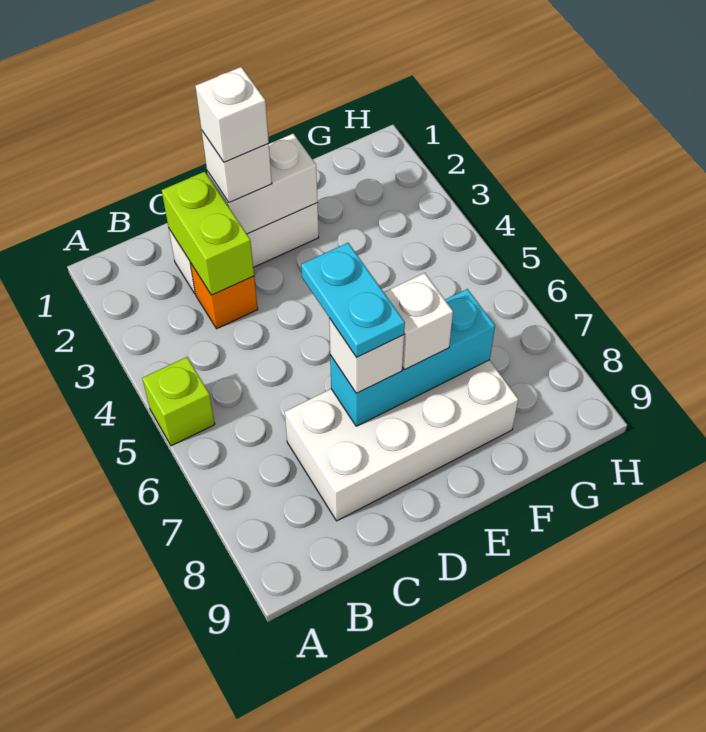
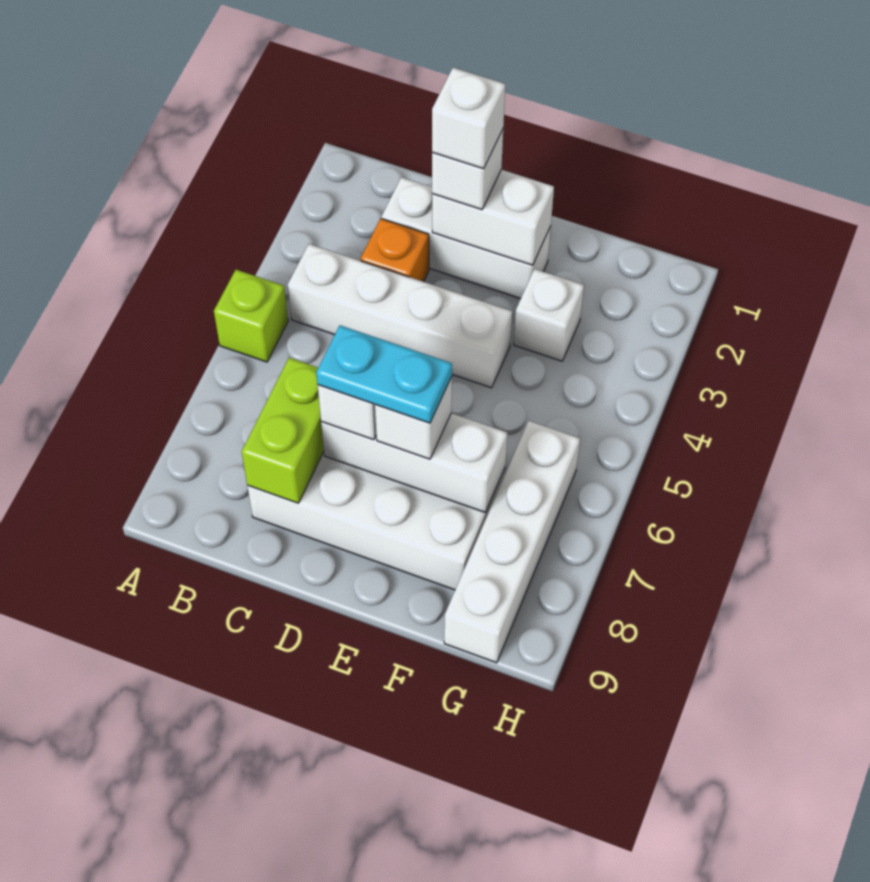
none -> white 1x4 brick [288,244,512,388]
lime 1x2 brick [162,172,254,295] -> lime 1x2 brick moved to [242,358,324,503]
cyan 1x2 plate [301,243,405,358] -> cyan 1x2 plate turned to [316,325,452,423]
cyan 1x3 brick [330,289,495,426] -> white 1x3 brick [321,413,507,512]
none -> white 1x1 brick [514,269,584,361]
none -> white 1x4 brick [444,421,580,663]

